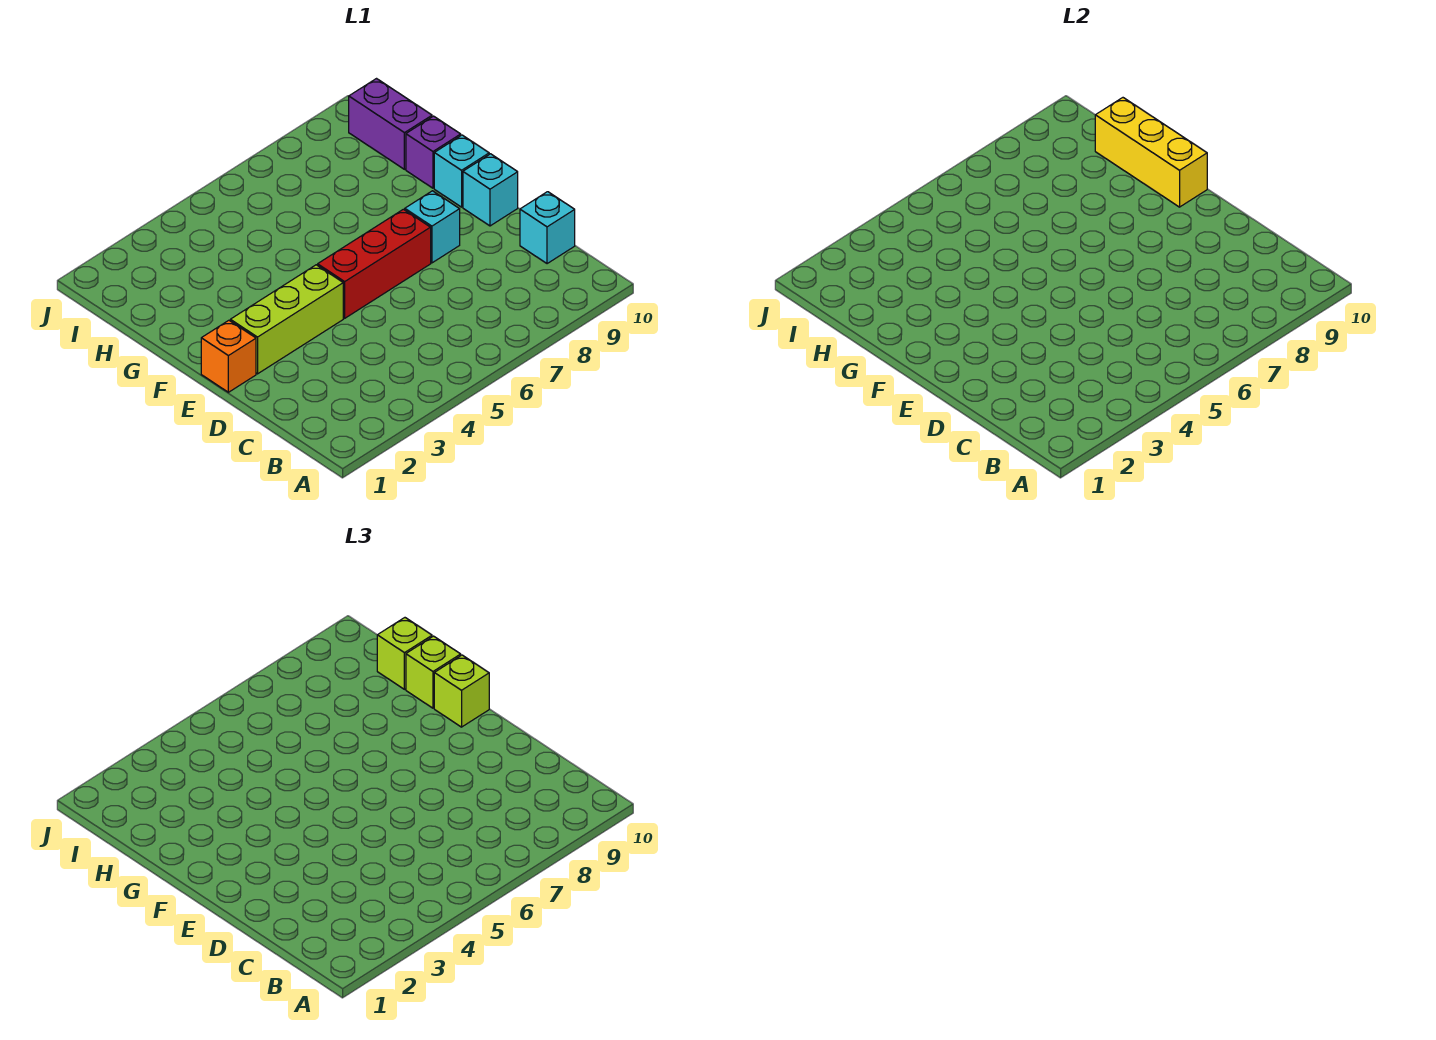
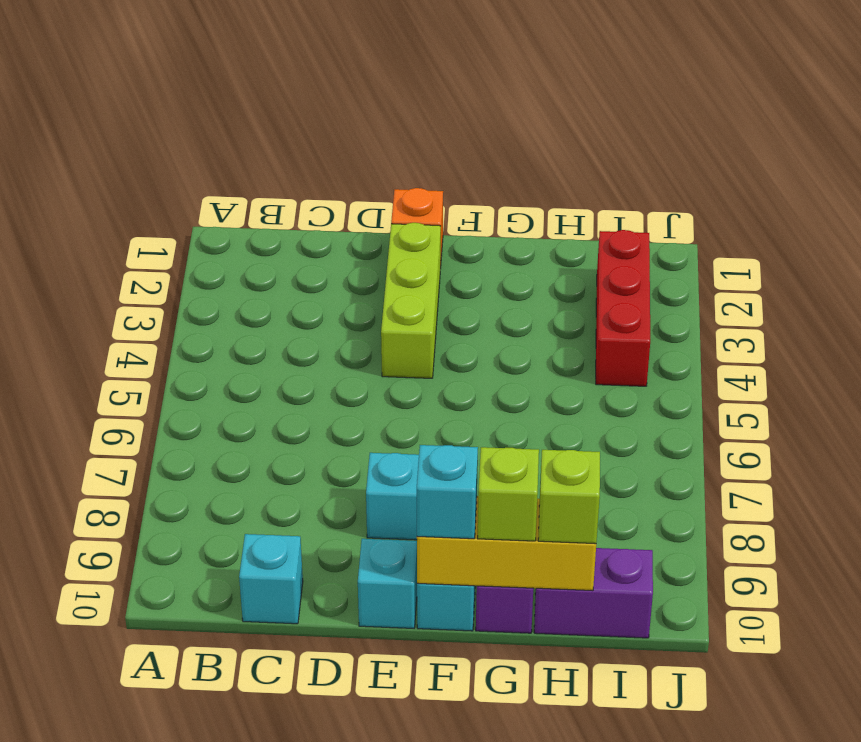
red 1x3 brick [318,209,431,318] -> red 1x3 brick moved to [596,230,650,386]
lime 1x1 brick [434,655,489,727] -> cyan 1x1 brick [417,445,478,539]

